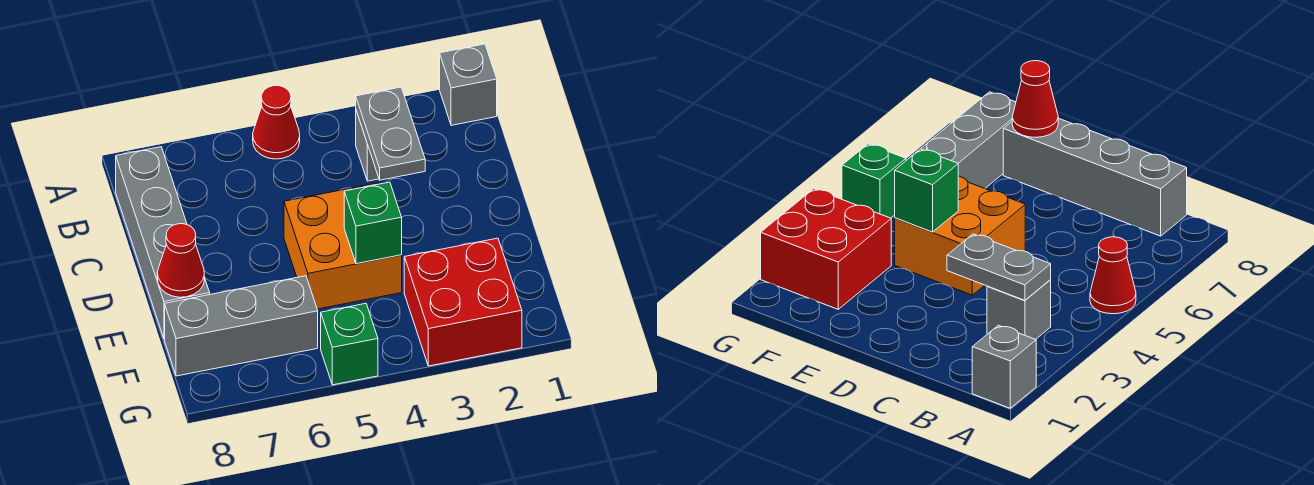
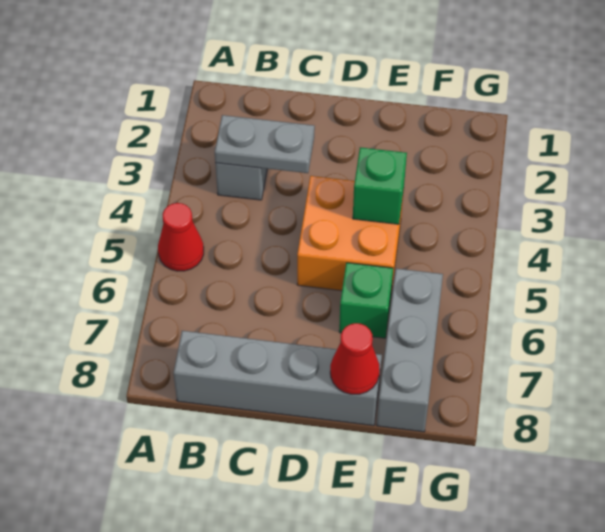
grey 1x1 brick [440,44,497,125] -> none
red 2x2 brick [404,238,522,366] -> none
green 1x1 brick [321,303,378,385] -> green 1x1 brick moved to [339,263,393,338]

